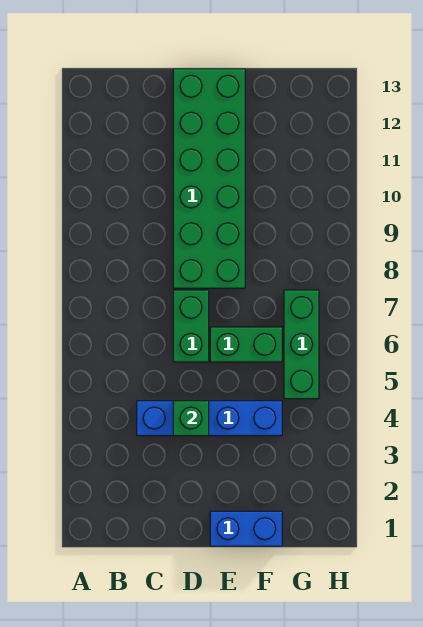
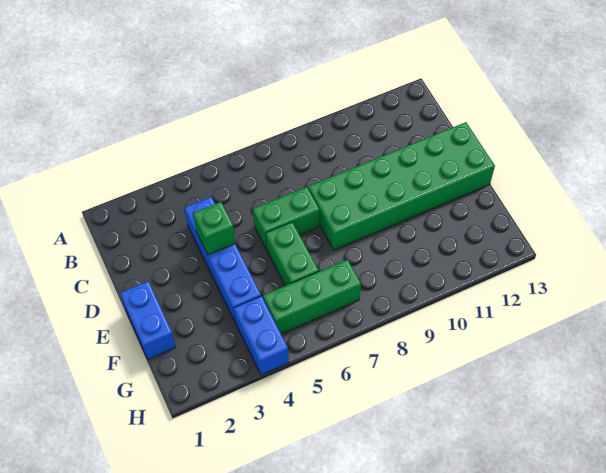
none -> blue 1x2 brick [234,296,289,375]

